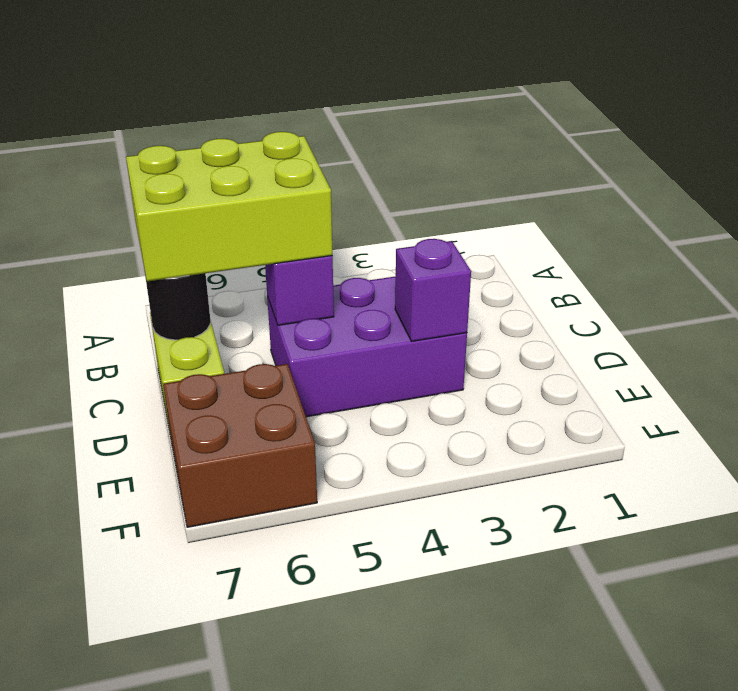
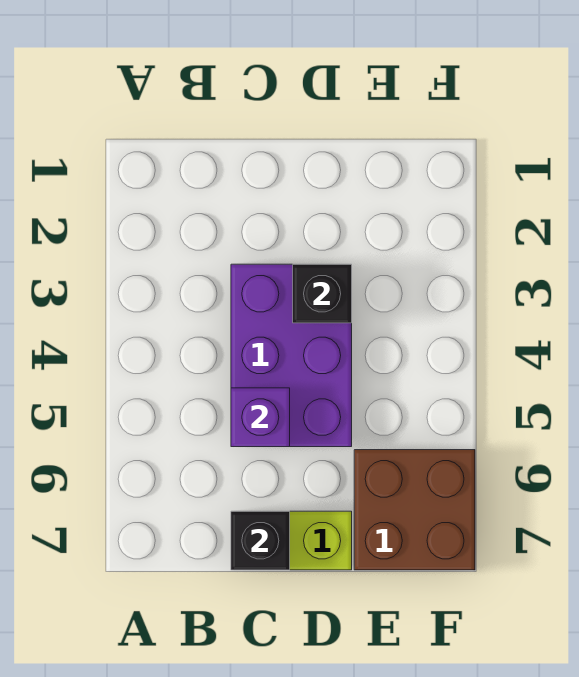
lime 2x3 brick [126,132,333,281] -> none
black 1x1 round brick [145,273,210,340] -> black 1x1 brick [231,511,290,570]
purple 1x1 brick [395,239,471,341] -> black 1x1 brick [293,264,352,323]

